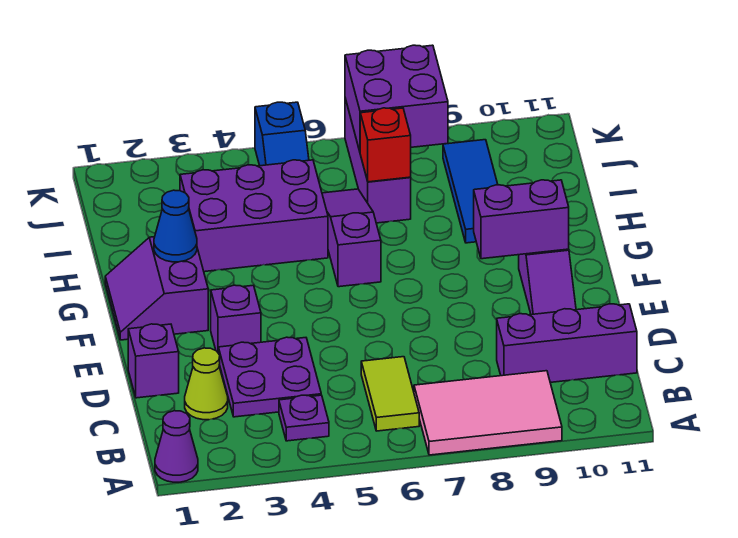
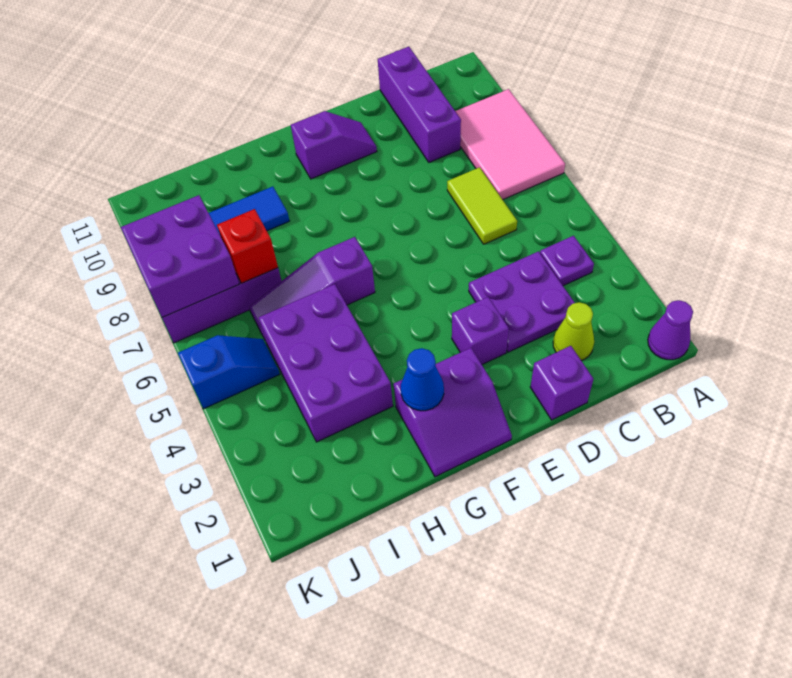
lime 1x2 tile [361,357,419,431] -> lime 1x2 tile turned to [447,167,517,244]
purple 1x2 brick [474,180,569,259] -> none

